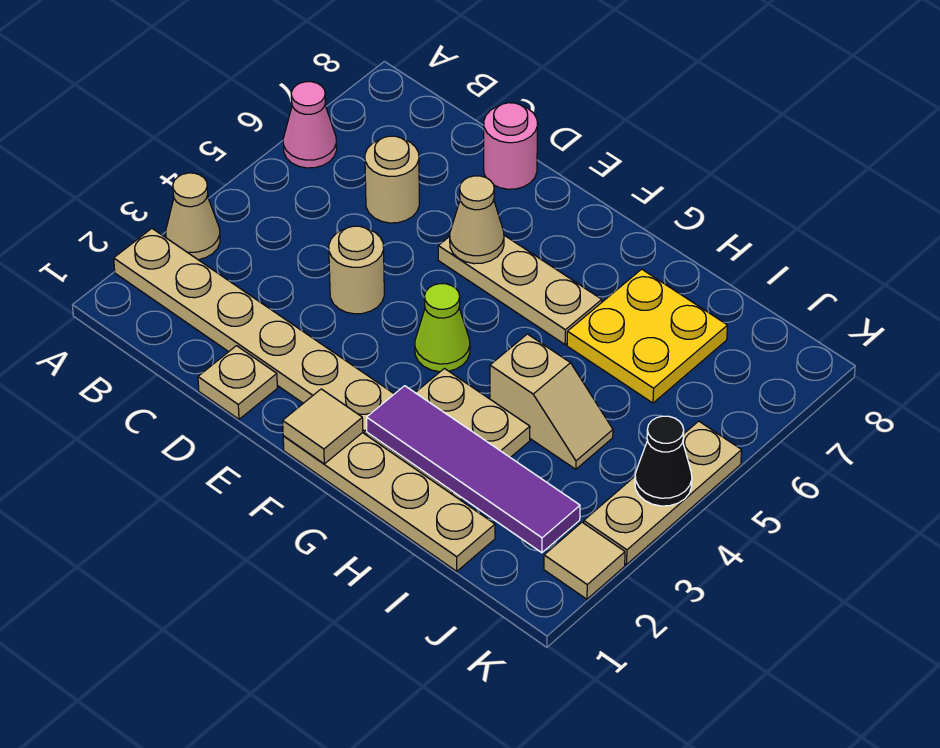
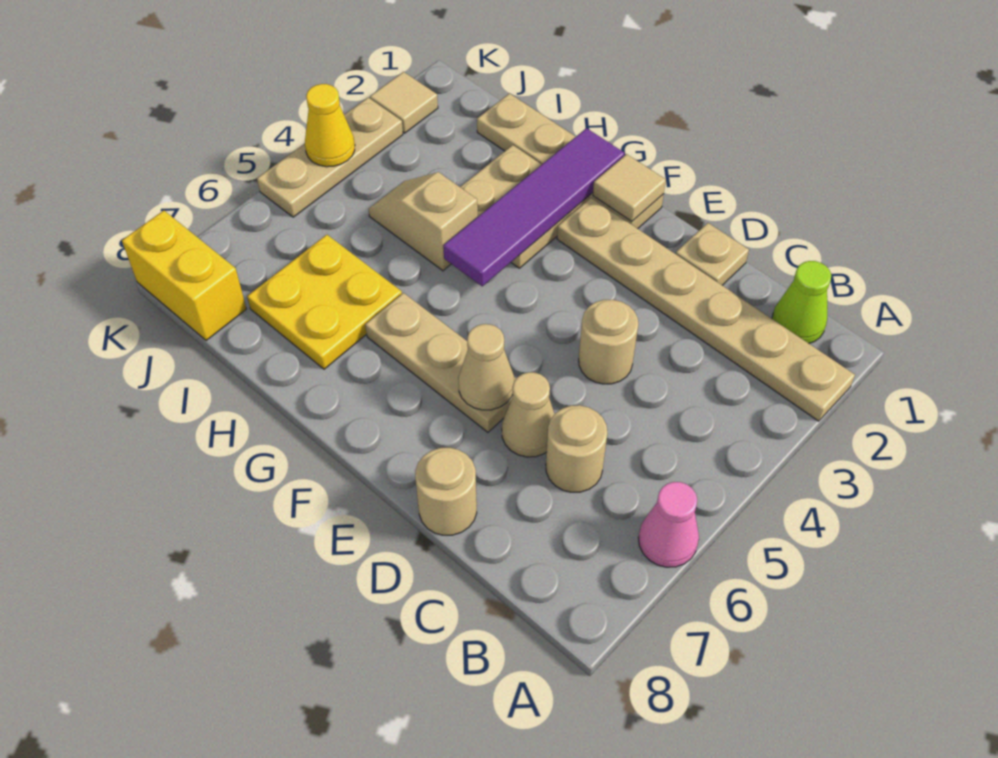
tan 1x1 cone [166,173,220,260] -> tan 1x1 cone moved to [502,372,555,457]
pink 1x1 round brick [484,103,538,189] -> tan 1x1 round brick [415,448,477,535]
lime 1x1 cone [415,284,470,372] -> lime 1x1 cone moved to [772,261,831,343]
purple 1x4 tile [367,386,580,553] -> purple 1x4 tile turned to [443,128,625,286]
none -> yellow 1x2 brick [122,211,246,340]
black 1x1 cone [635,416,692,506] -> yellow 1x1 cone [305,84,355,167]

